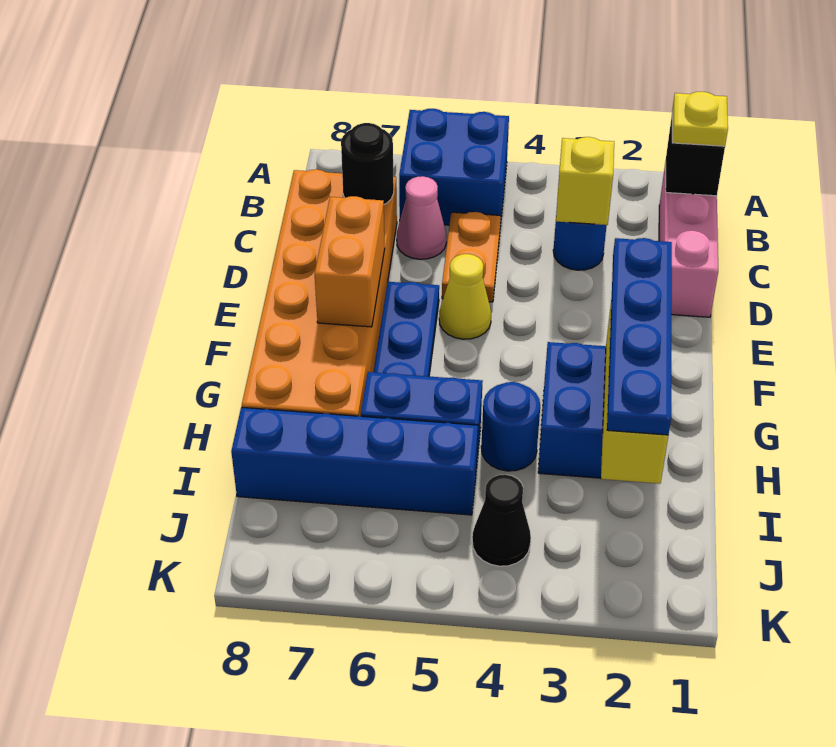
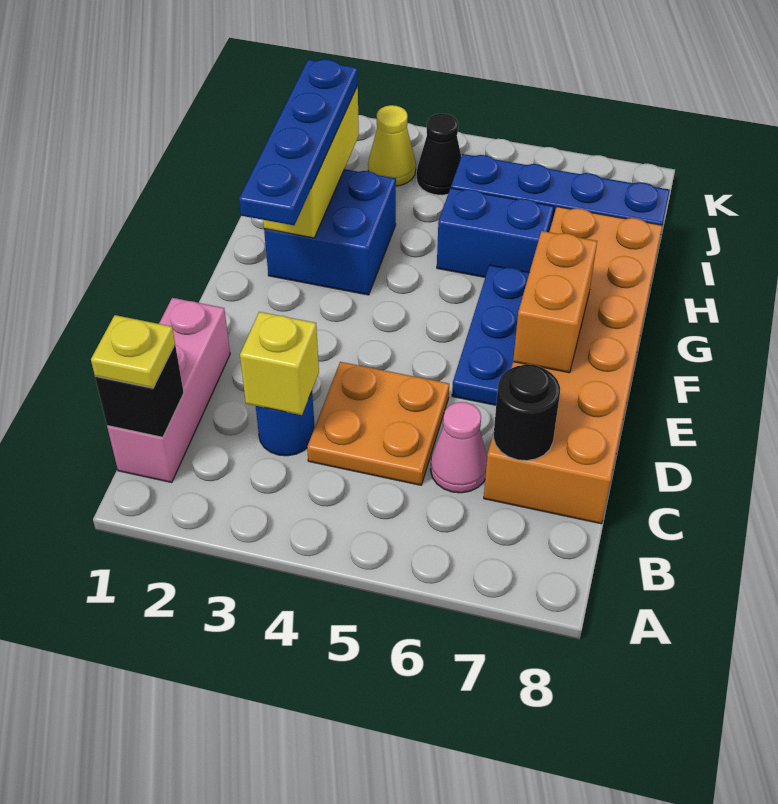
blue 2x2 brick [399,109,509,226] -> none
orange 1x2 plate [442,212,501,302] -> orange 2x2 plate [307,362,449,485]
yellow 1x1 cone [439,254,491,339] -> yellow 1x1 cone moved to [368,105,416,186]
blue 1x1 round brick [481,382,540,471] -> none

